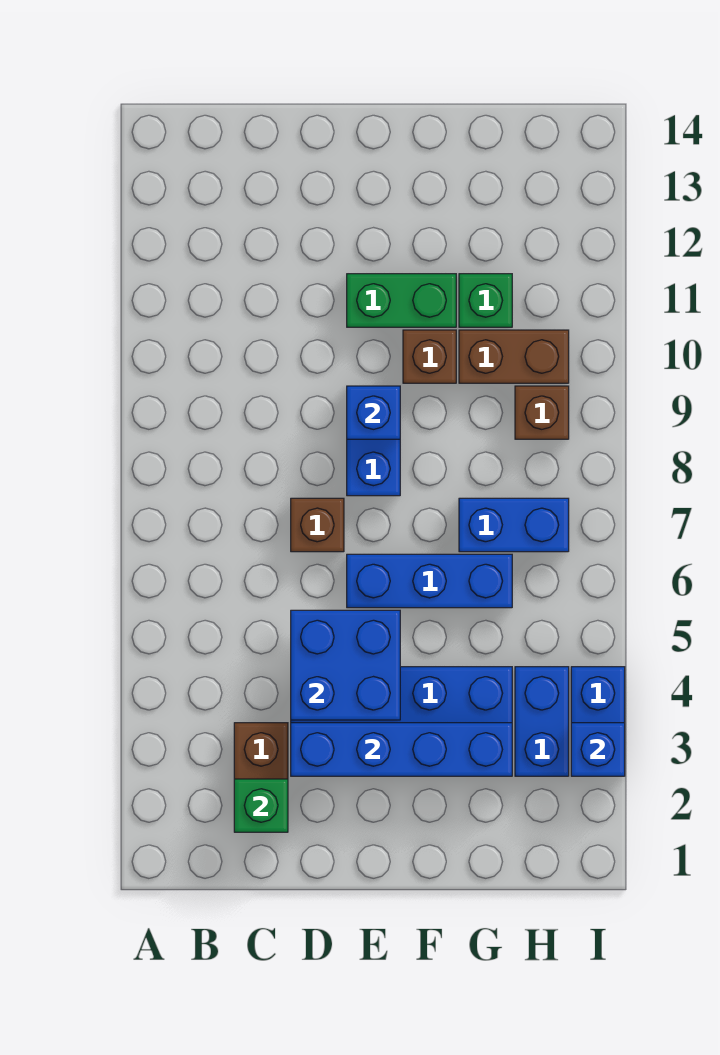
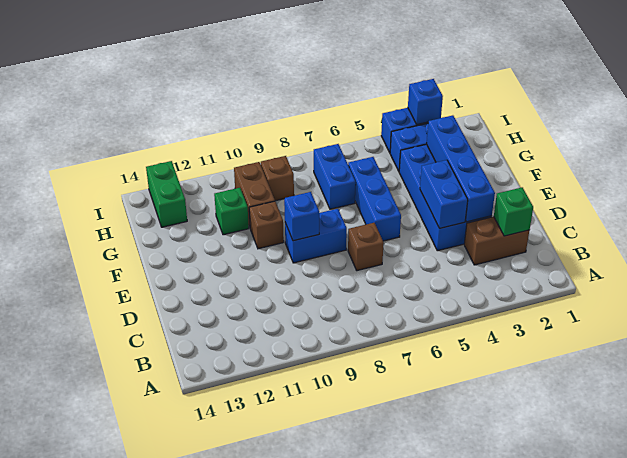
blue 2x2 brick [291,610,400,720] -> blue 1x2 brick [420,160,468,228]
green 1x2 brick [347,274,456,327] -> green 1x2 brick moved to [146,161,187,227]

